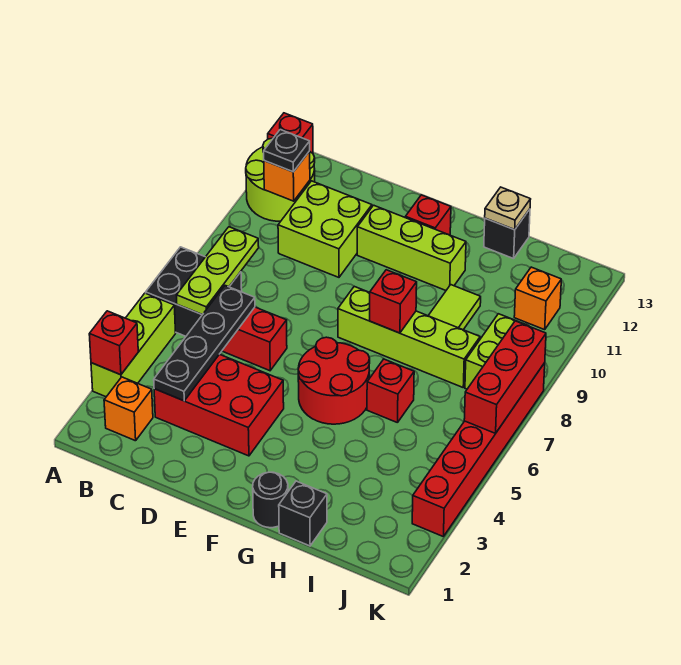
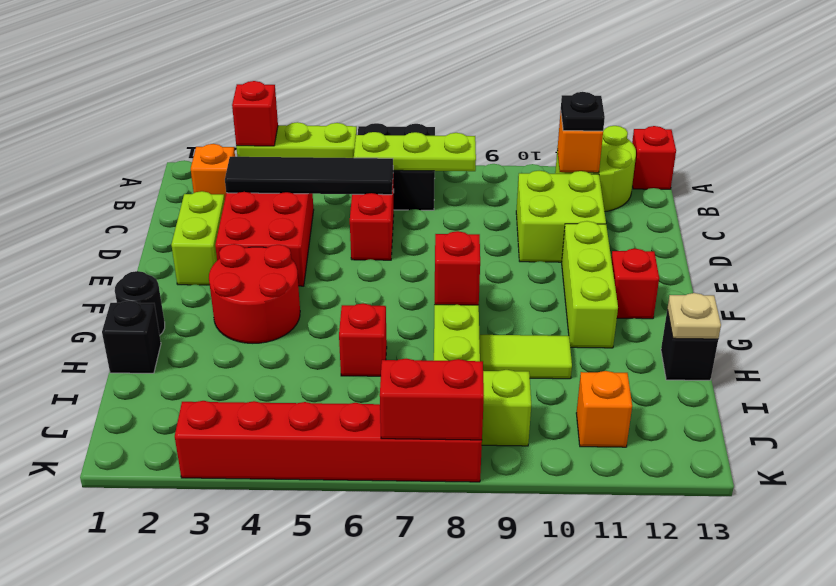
black 1x4 plate [154,286,255,401] -> black 1x4 tile [225,157,394,195]
none -> lime 1x2 brick [171,191,225,285]
red 2x2 round brick [298,337,370,424] -> red 2x2 round brick moved to [209,244,300,343]
red 1x3 brick [464,321,546,434] -> red 1x2 brick [380,359,484,440]

